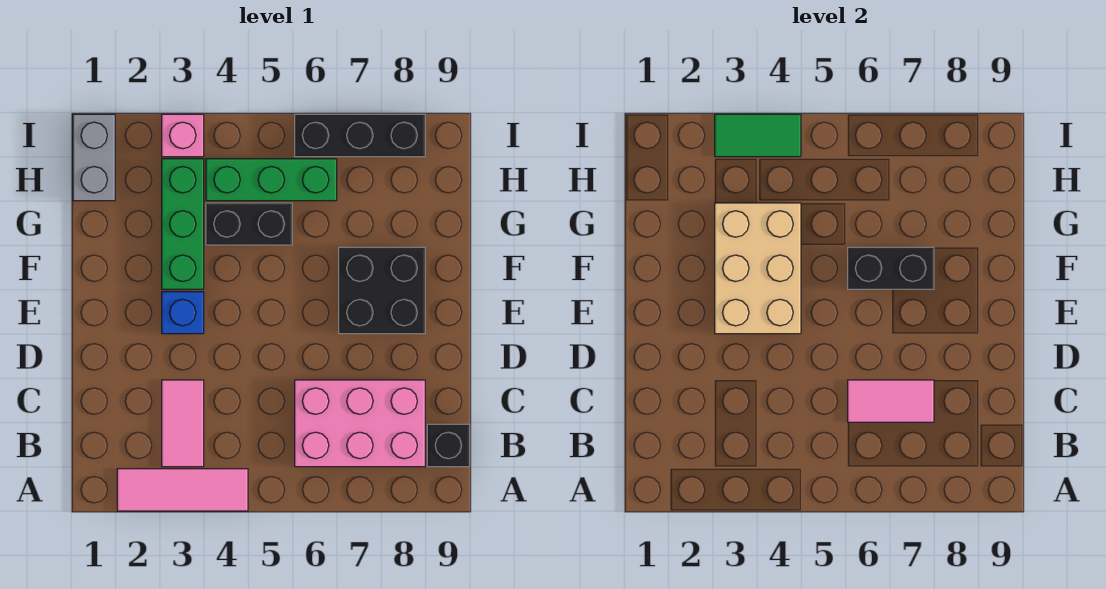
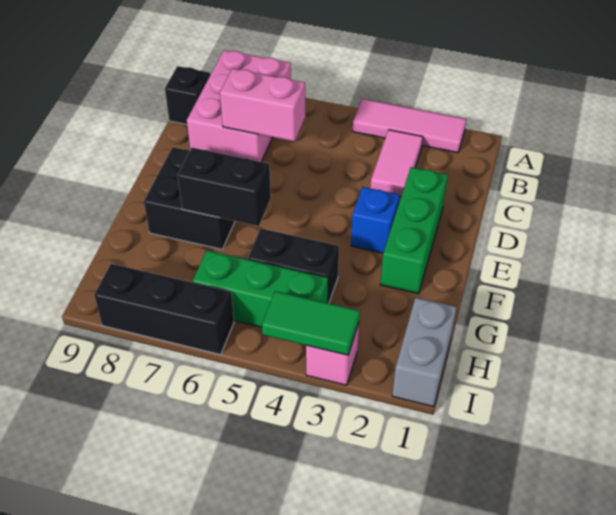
pink 2x3 brick [295,380,425,467] -> pink 2x3 brick turned to [187,50,291,162]
pink 1x2 tile [848,380,934,422] -> pink 1x2 brick [220,68,305,142]
tan 2x3 brick [715,203,801,334] -> none
green 1x3 brick [162,159,204,289] -> green 1x3 brick moved to [380,167,448,294]

